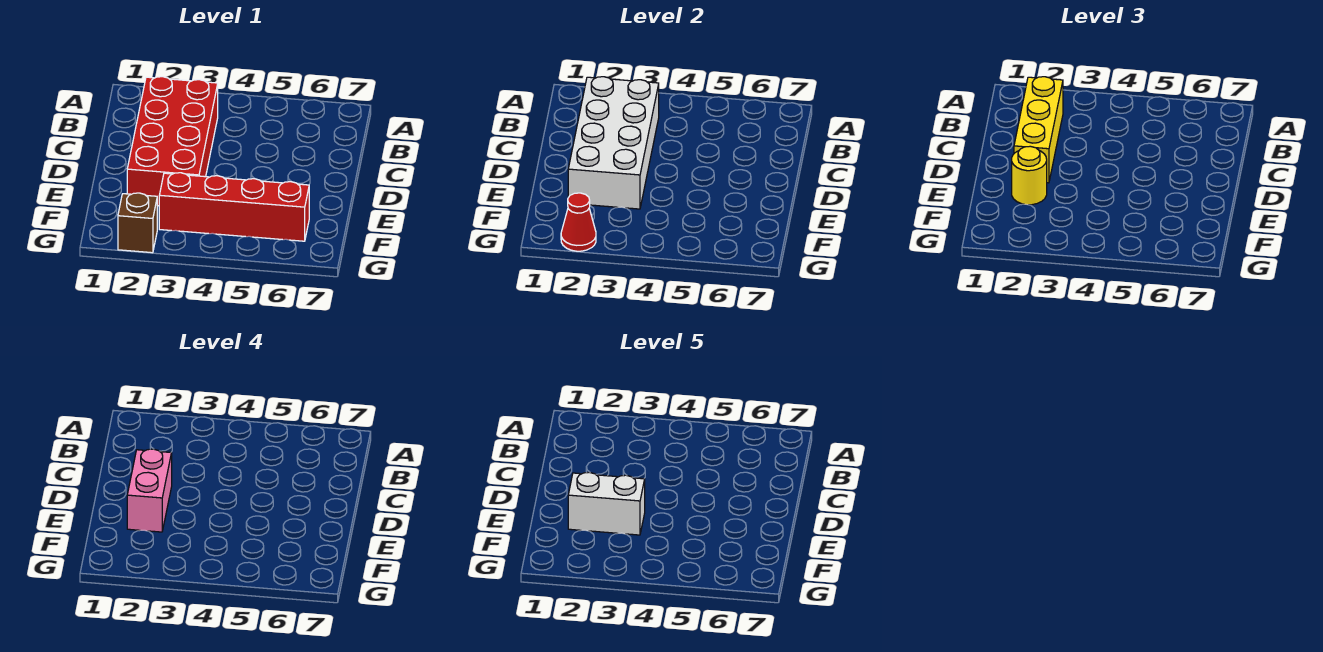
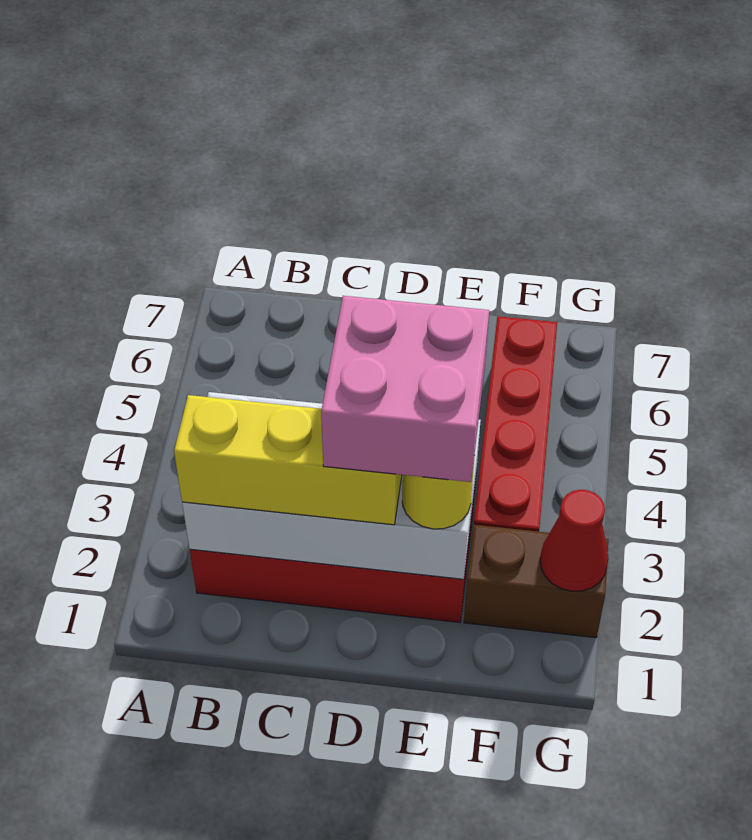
pink 1x2 brick [127,449,172,532] -> pink 2x2 brick [321,296,489,482]
white 1x2 brick [568,472,645,535] -> none
brown 1x1 brick [118,193,157,253] -> brown 1x2 brick [464,525,608,638]

